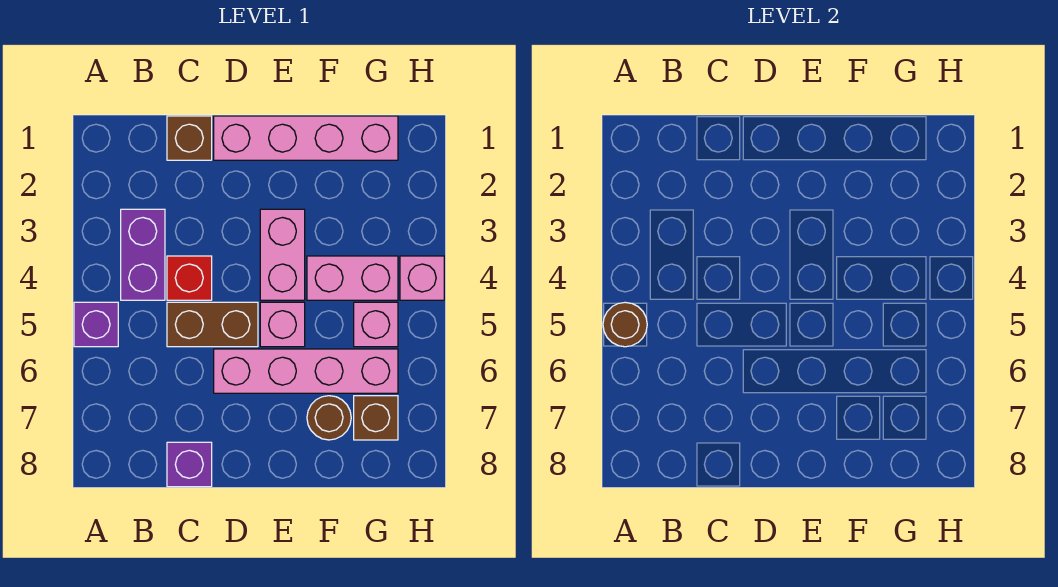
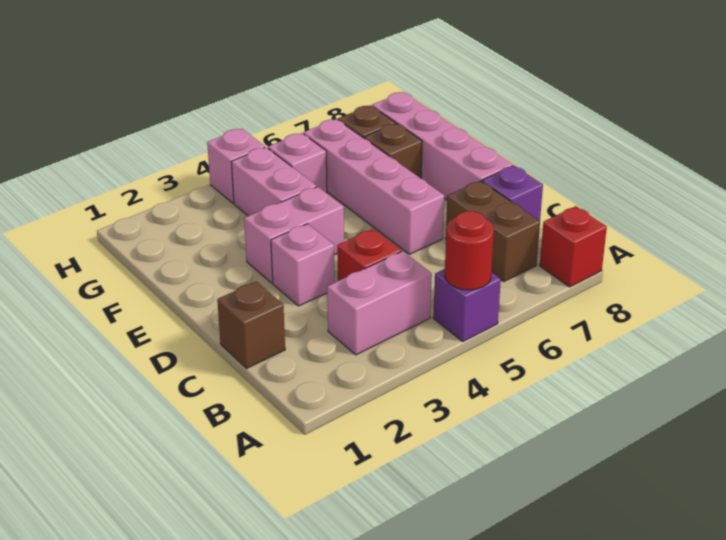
brown 1x1 round brick [603,302,647,347] -> red 1x1 round brick [445,211,494,290]
none -> red 1x1 brick [540,206,607,287]
purple 1x2 brick [121,209,165,300] -> pink 1x2 brick [327,251,432,355]
brown 1x2 brick [167,302,258,347] -> brown 1x2 brick moved to [446,181,540,281]
pink 1x4 brick [214,116,398,160] -> pink 1x4 brick moved to [372,92,513,200]
pink 1x1 brick [260,302,305,347] -> pink 1x1 brick moved to [271,224,335,306]
brown 1x1 round brick [307,396,351,440] -> brown 1x1 brick [364,123,422,178]

